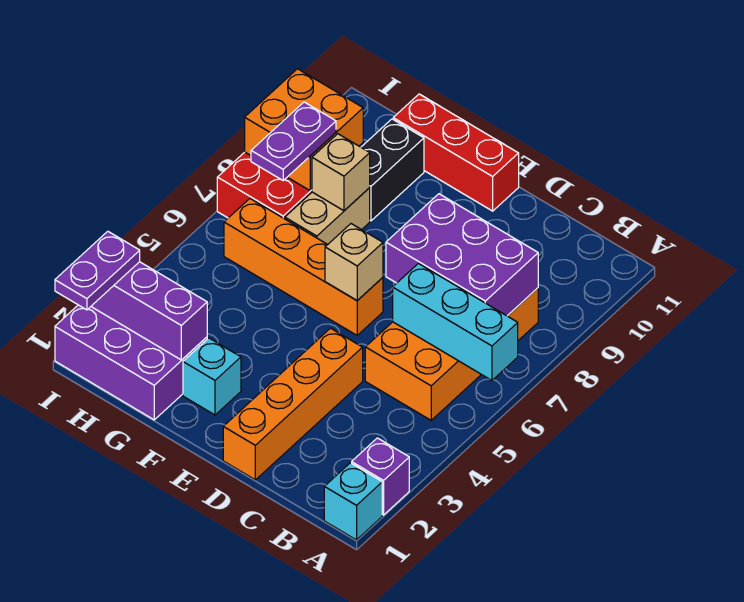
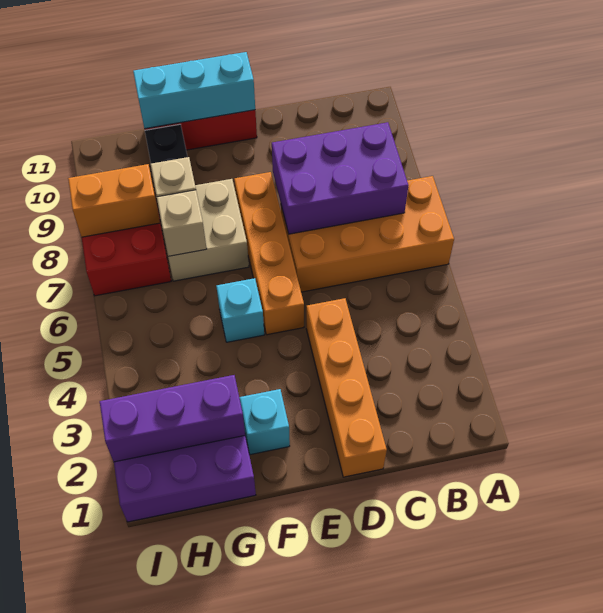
cyan 1x1 brick [324,463,382,540] -> cyan 1x1 brick moved to [216,278,264,342]
purple 1x1 brick [352,438,409,515] -> none
cyan 1x3 brick [393,264,518,380] -> cyan 1x3 brick moved to [133,52,255,129]
orange 2x4 brick [365,288,538,420] -> orange 2x4 brick turned to [281,176,454,292]
orange 1x4 brick [224,199,383,335] -> orange 1x4 brick turned to [234,172,304,335]
tan 1x1 brick [325,224,383,300] -> tan 1x1 brick moved to [157,190,207,257]
tan 1x2 brick [285,188,370,244] -> tan 2x2 brick [168,179,249,281]
purple 1x2 plate [251,102,336,180] -> none
orange 2x2 brick [245,69,363,191] -> orange 1x2 brick [68,164,160,237]
purple 1x2 plate [55,231,140,310] -> none

